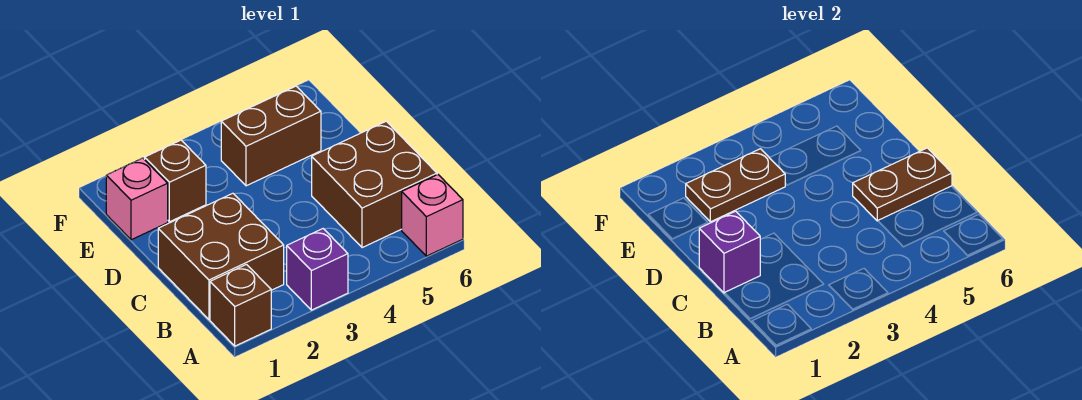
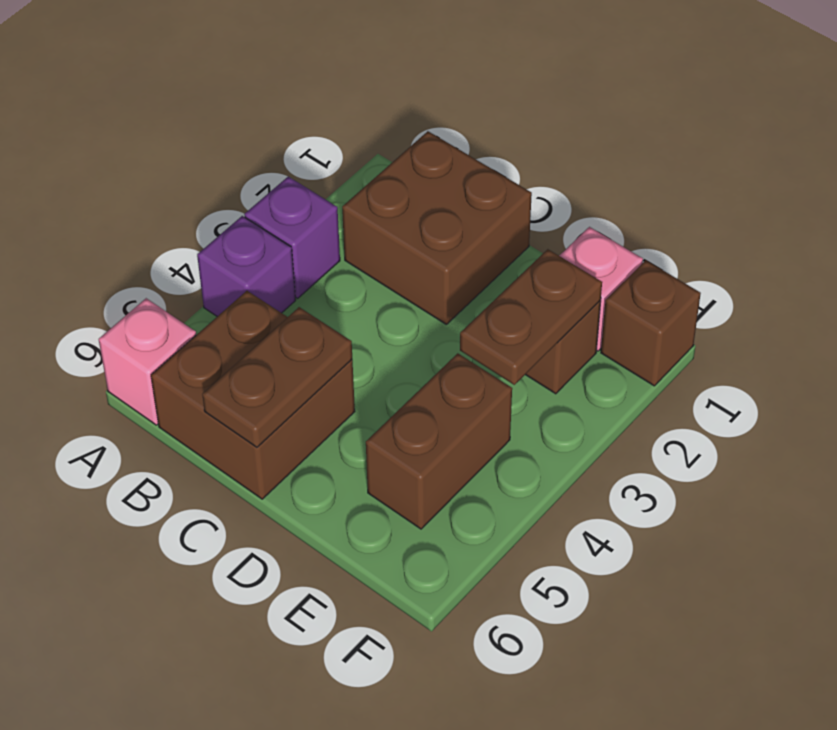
brown 1x1 brick [210,264,271,346] -> brown 1x1 brick moved to [601,260,701,386]
purple 1x1 brick [699,211,760,293] -> purple 1x1 brick moved to [197,216,296,316]

